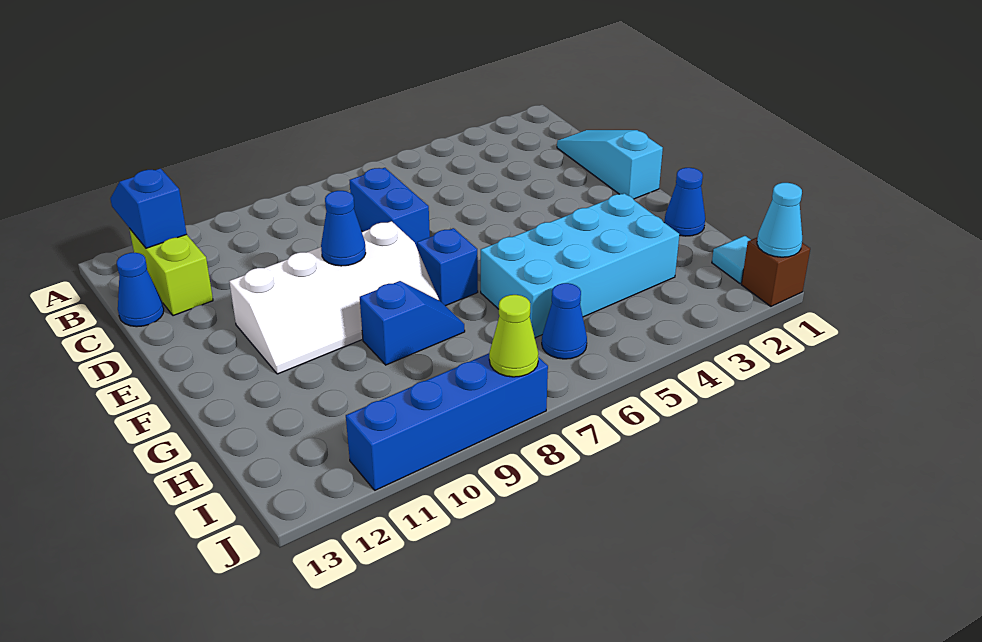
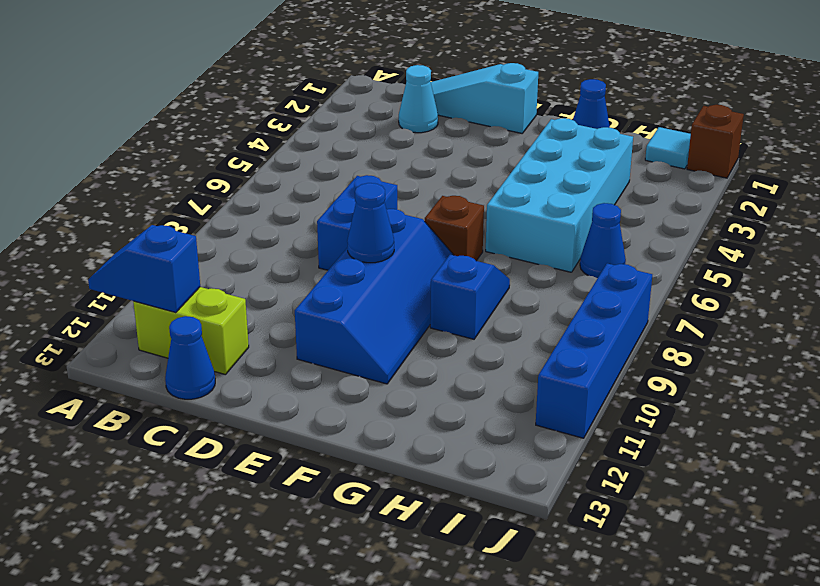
blue 1x2 brick [349,168,430,247] -> blue 1x2 brick turned to [317,175,397,270]
white 2x4 slope [229,221,439,374] -> blue 2x4 slope [295,209,453,384]
blue 1x1 brick [417,228,478,306] -> brown 1x1 brick [425,196,484,261]
cyan 1x1 cone [757,183,802,257] -> cyan 1x1 cone moved to [399,65,438,133]
lime 1x1 cone [489,295,538,377] -> none

